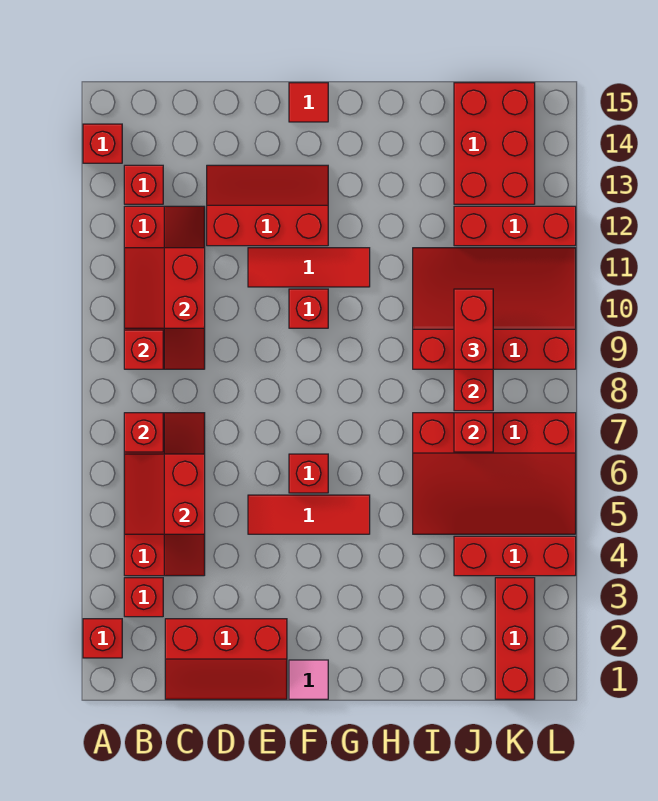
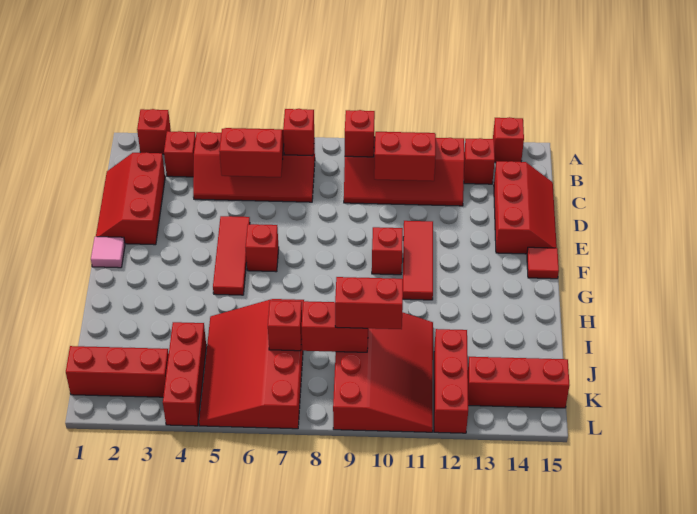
red 2x3 slope [207,165,328,246] -> red 2x3 slope moved to [494,161,557,254]
red 2x3 brick [454,83,535,204] -> red 1x3 brick [468,357,569,408]

